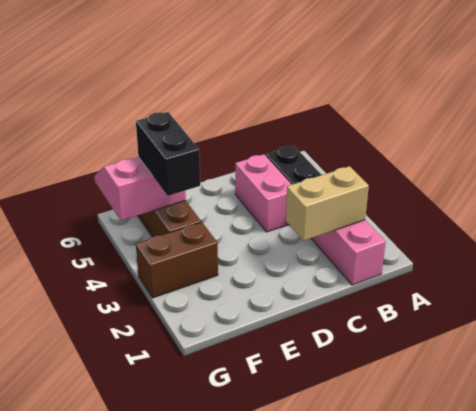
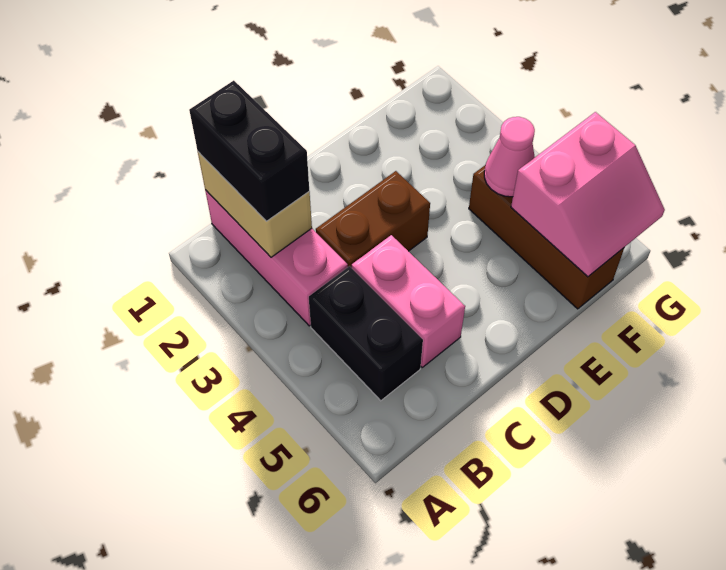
tan 1x2 brick [286,166,369,241] -> tan 1x2 brick turned to [198,152,312,257]
brown 1x2 brick [136,222,218,298] -> brown 1x2 brick moved to [316,171,430,268]
none -> pink 1x1 cone [484,117,535,197]
black 1x2 brick [136,112,200,196] -> black 1x2 brick moved to [189,81,309,221]

